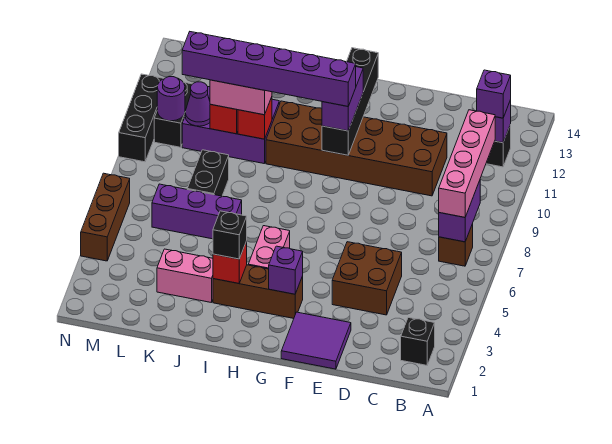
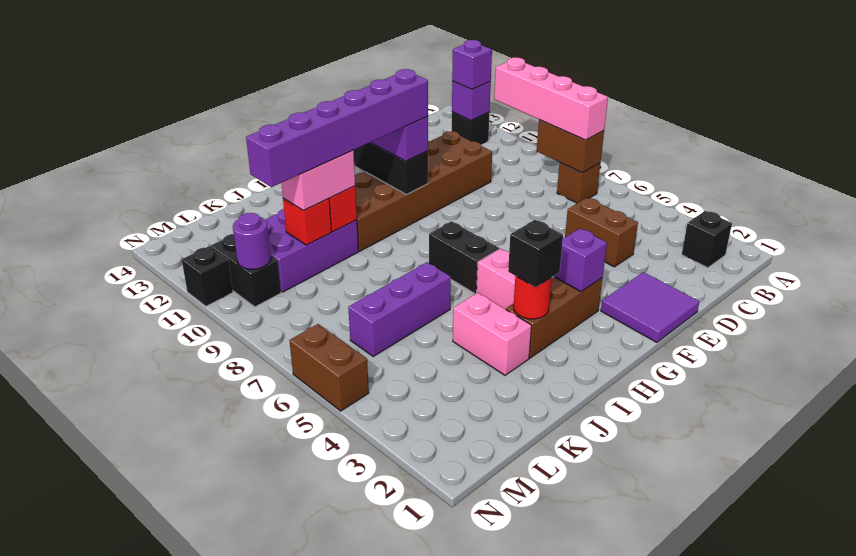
purple 1x2 brick [439,181,480,242] -> brown 1x2 brick [537,120,604,173]
brown 2x2 brick [332,242,402,315] -> brown 1x2 brick [565,198,638,267]
red 1x1 brick [213,241,247,283] -> red 1x1 round brick [514,276,552,319]
pink 1x2 brick [157,249,213,302] -> pink 1x2 brick turned to [453,293,532,375]
black 1x2 brick [187,150,229,196] -> black 1x2 brick moved to [429,221,499,294]
purple 1x1 cone [185,82,210,126] -> none
brown 1x3 brick [81,173,130,261] -> brown 1x2 brick [289,324,369,411]
black 1x3 brick [119,74,164,162] -> black 1x1 brick [182,246,233,306]

